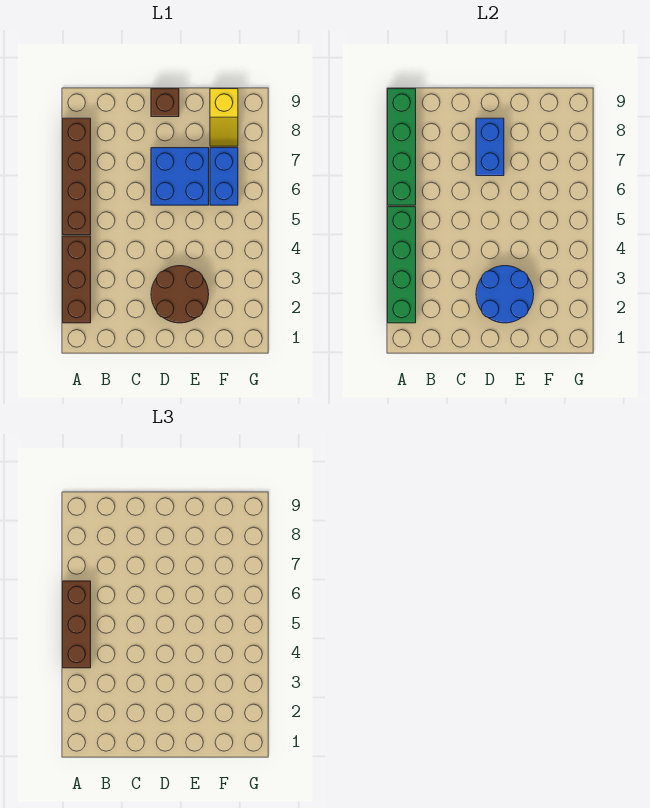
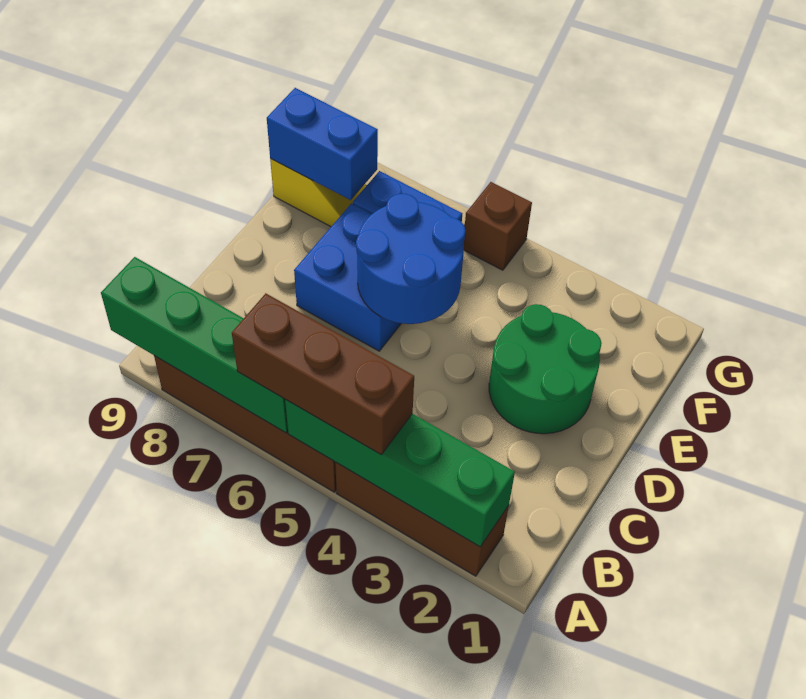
brown 2x2 round brick [151,266,209,323] -> green 2x2 round brick [489,304,602,434]
blue 2x2 round brick [476,266,534,323] -> blue 2x2 round brick moved to [356,194,465,324]
blue 1x2 brick [476,118,504,176] -> blue 1x2 brick moved to [267,88,378,200]
brown 1x1 brick [151,89,179,117] -> brown 1x1 brick moved to [464,182,532,270]

